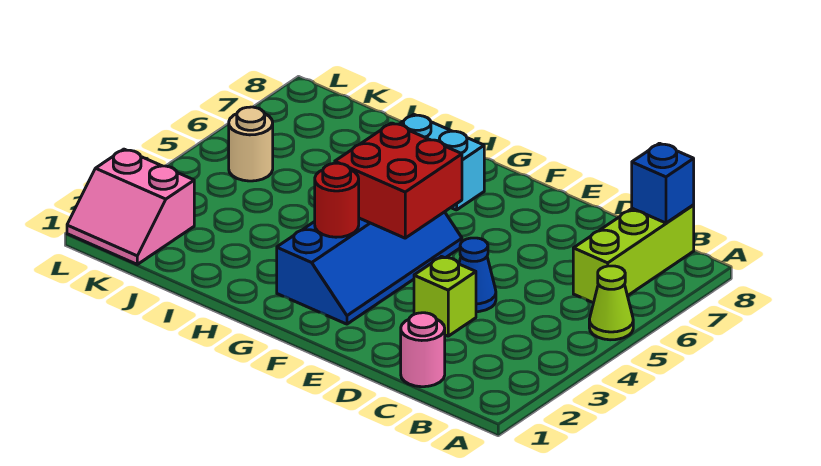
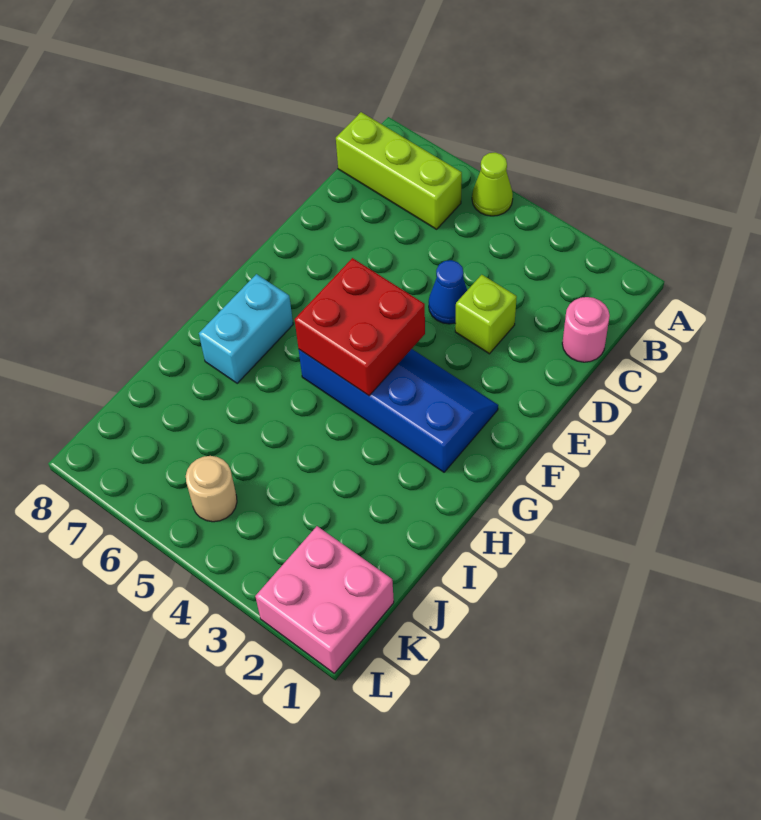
blue 1x1 brick [632,143,694,223] -> none
red 1x1 round brick [315,163,359,237] -> none
pink 2x2 slope [67,149,194,264] -> pink 2x2 brick [255,526,394,673]

